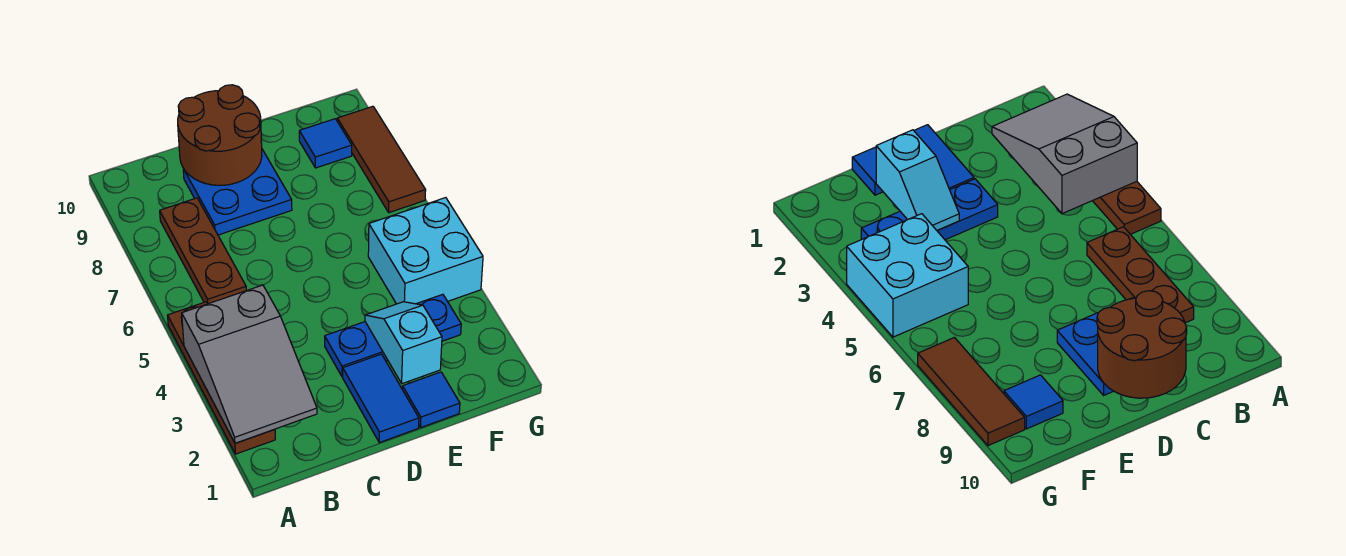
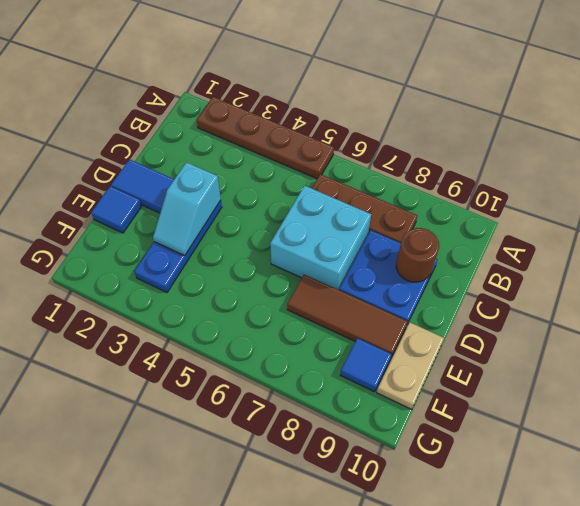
grey 2x3 slope [182,285,317,443] -> none
brown 2x2 round brick [178,85,262,185] -> brown 1x1 round brick [396,228,439,282]
cyan 1x2 slope [365,302,442,384] -> cyan 1x2 slope turned to [153,162,221,256]
none -> tan 1x2 plate [377,323,444,409]
cyan 2x2 brick [368,198,483,304] -> cyan 2x2 brick moved to [270,186,371,290]
brown 1x3 tile [337,106,426,213] -> brown 1x3 tile moved to [287,274,408,357]

